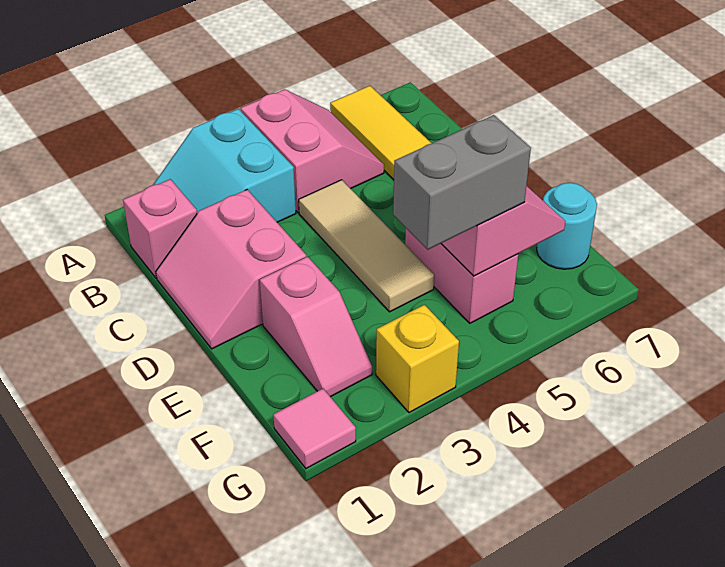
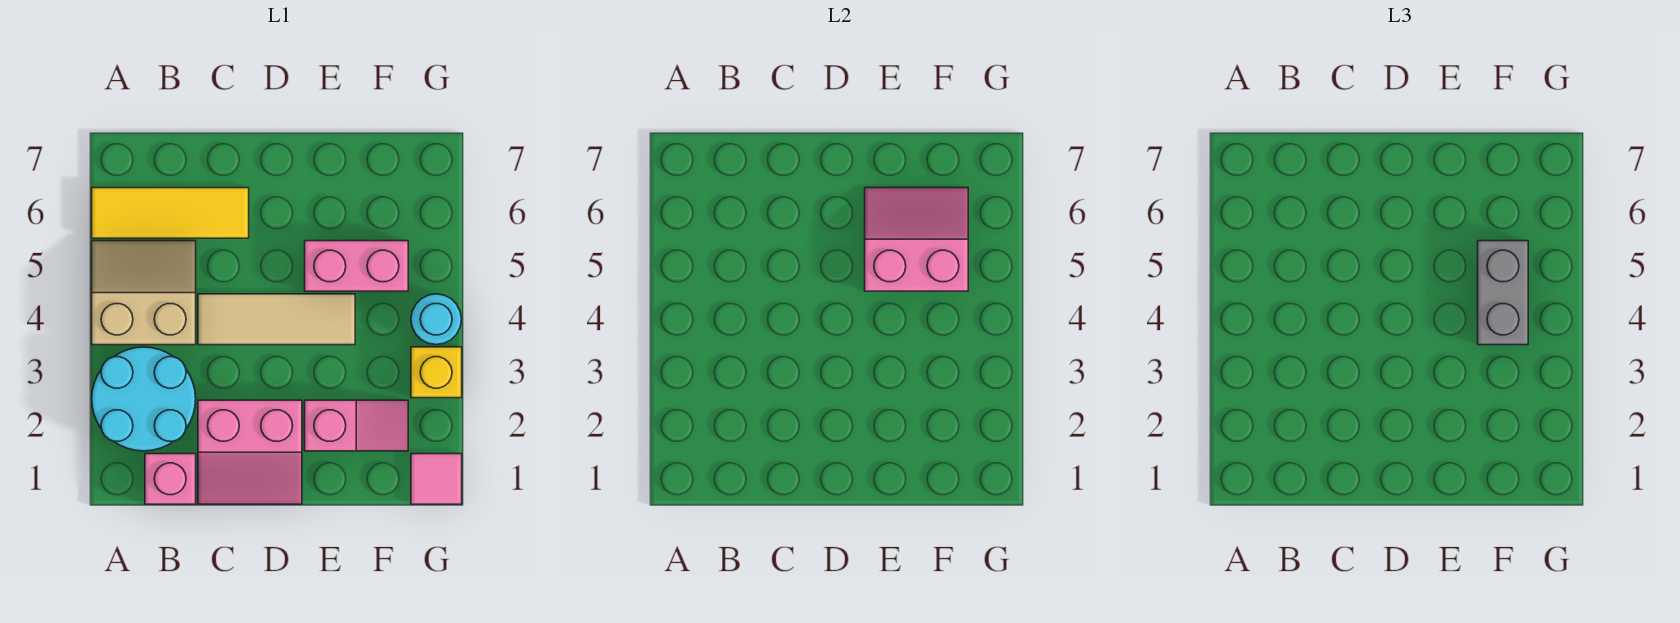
cyan 2x2 slope [153,109,296,222] -> cyan 2x2 round brick [92,347,196,451]
pink 2x2 slope [241,89,384,213] -> tan 2x2 slope [92,241,196,345]
cyan 1x1 round brick [537,183,597,269] -> cyan 1x1 round brick moved to [411,294,462,345]

